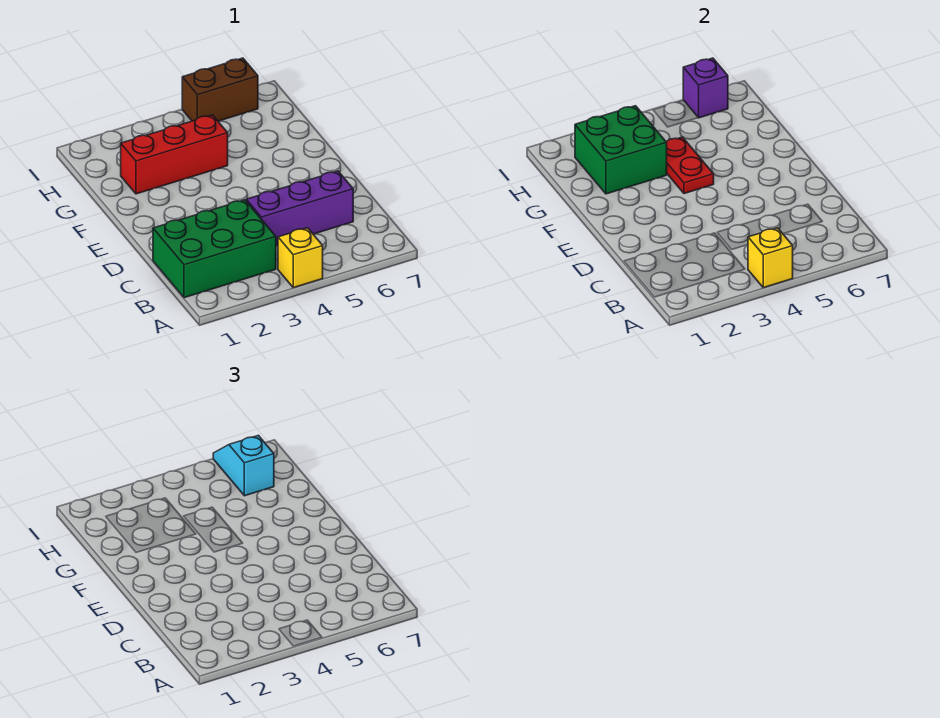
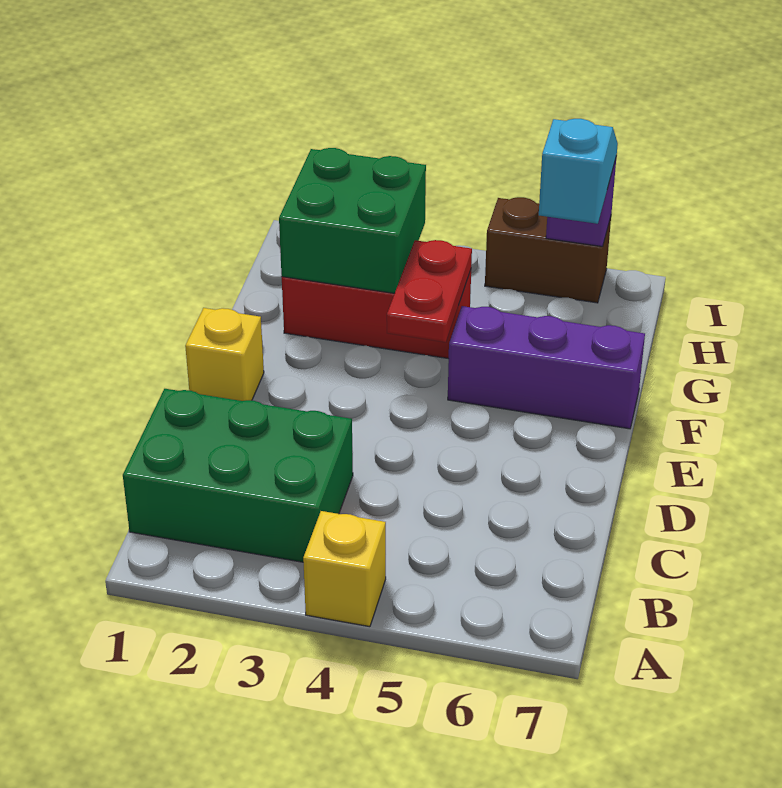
yellow 1x1 brick [748,228,793,288] -> yellow 1x1 brick moved to [185,308,264,401]
purple 1x3 brick [246,171,353,246] -> purple 1x3 brick moved to [448,306,645,429]

